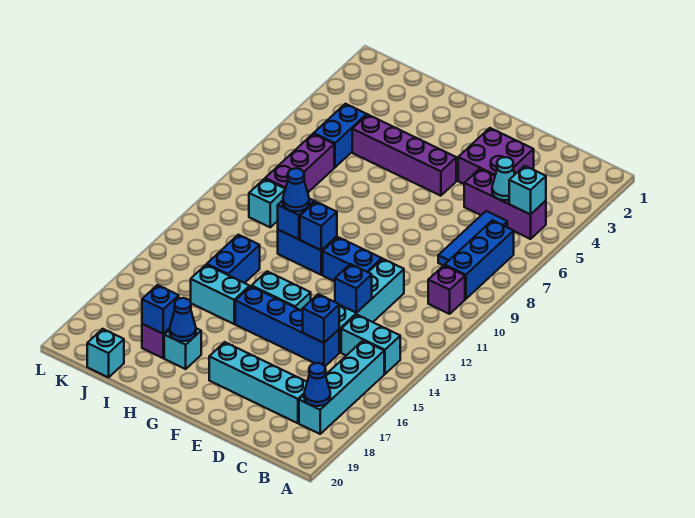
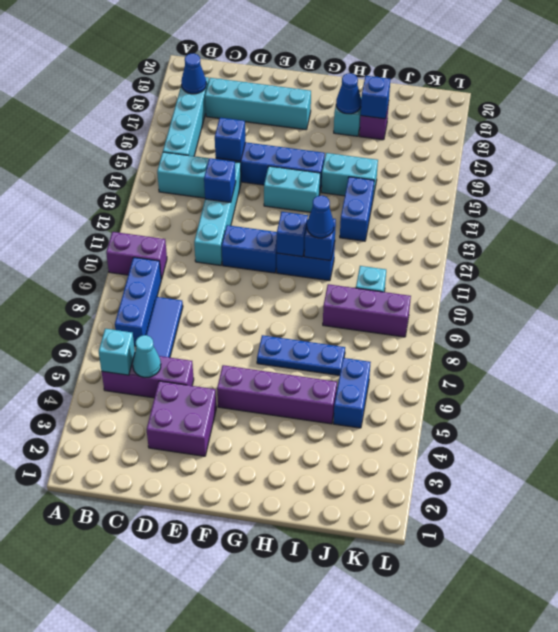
purple 1x1 brick [428,265,465,314] -> purple 1x2 brick [106,232,167,279]
none -> blue 1x3 plate [257,335,345,375]
purple 1x3 brick [265,134,334,192] -> purple 1x3 brick turned to [323,284,411,337]
cyan 1x1 brick [87,329,124,377] -> none

